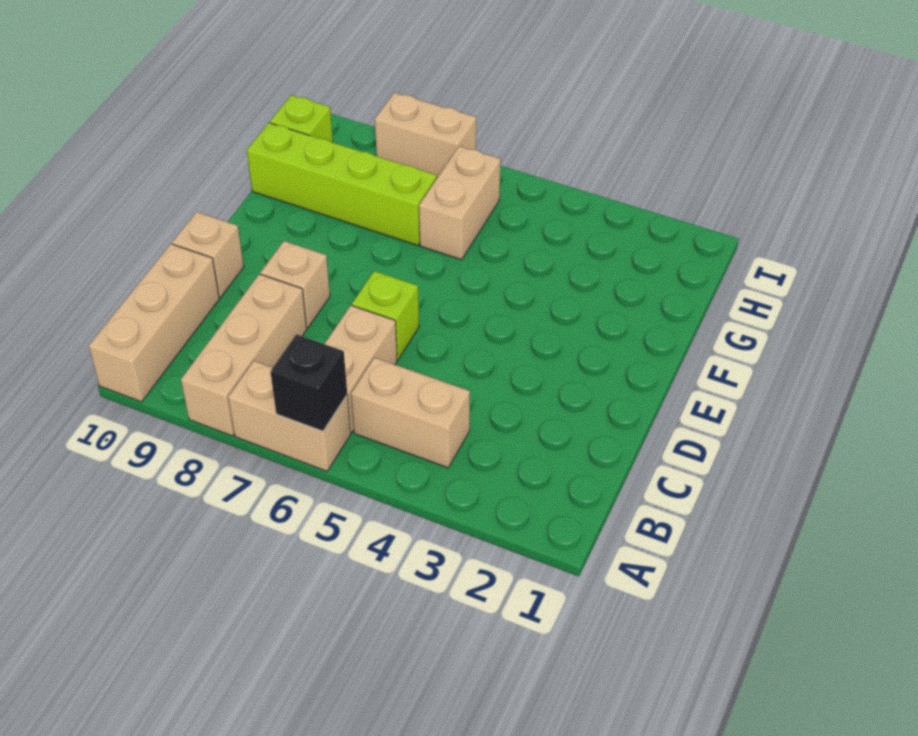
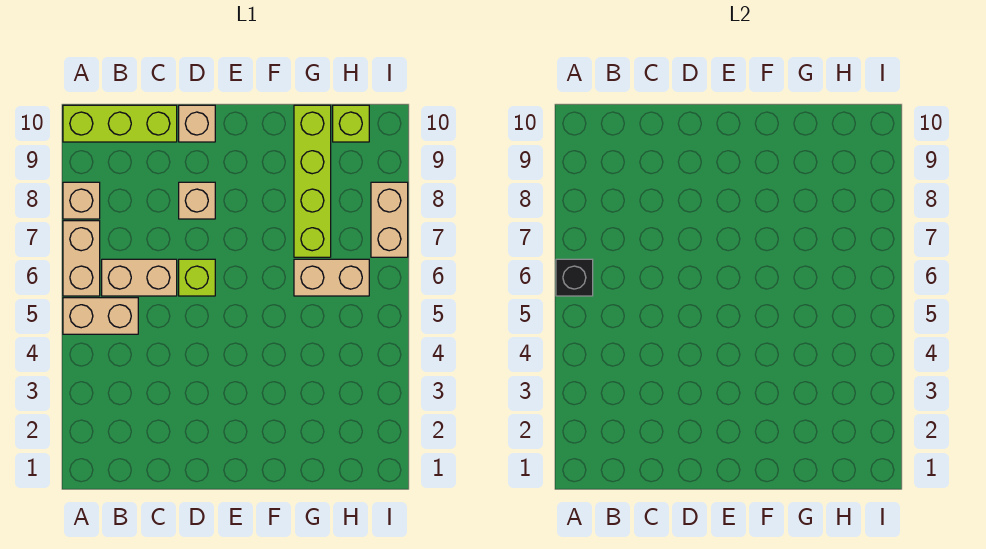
tan 1x3 brick [181,274,307,436] -> tan 1x1 brick [63,182,100,219]
tan 1x3 brick [89,244,219,402] -> lime 1x3 brick [63,105,177,142]
tan 1x2 brick [351,358,470,468] -> tan 1x2 brick turned to [63,298,138,334]

